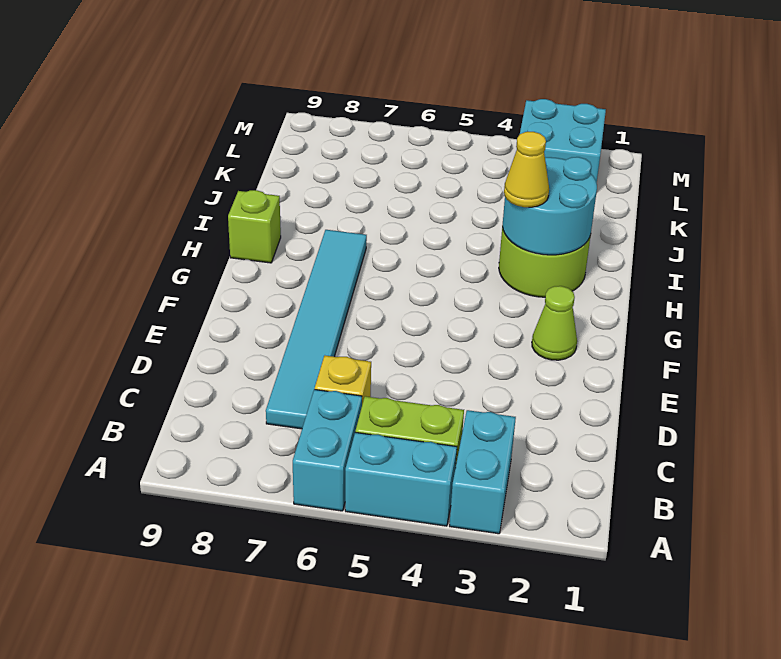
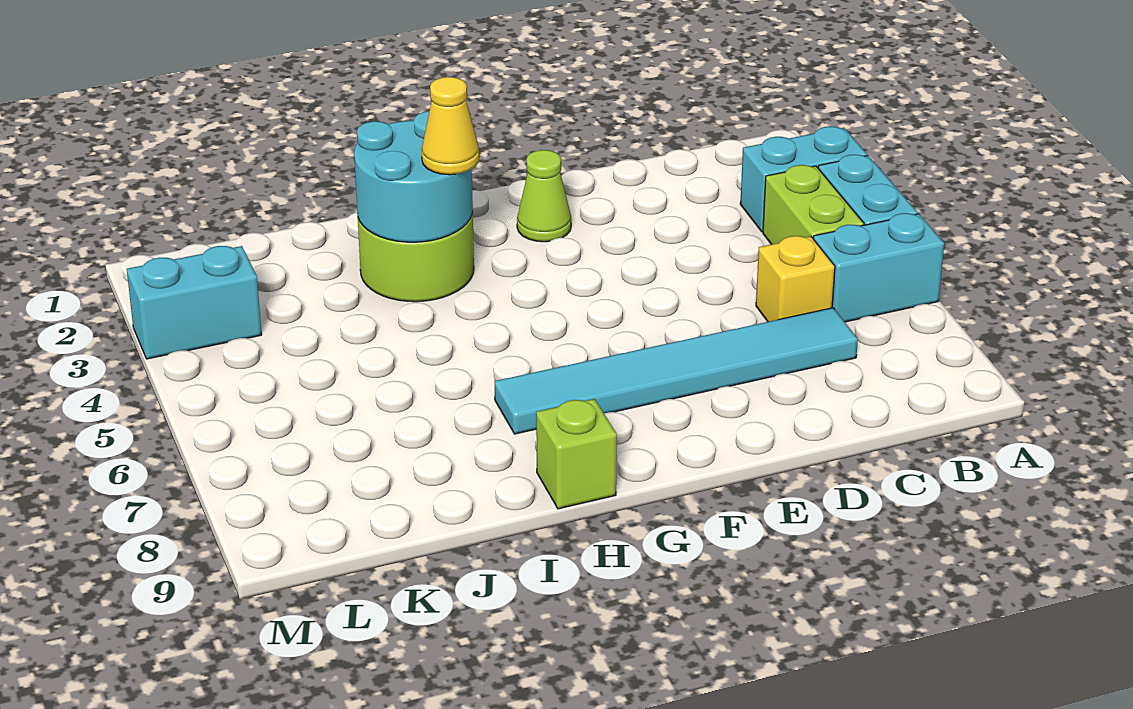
cyan 2x2 brick [520,99,606,183] -> cyan 1x2 brick [127,246,262,359]

